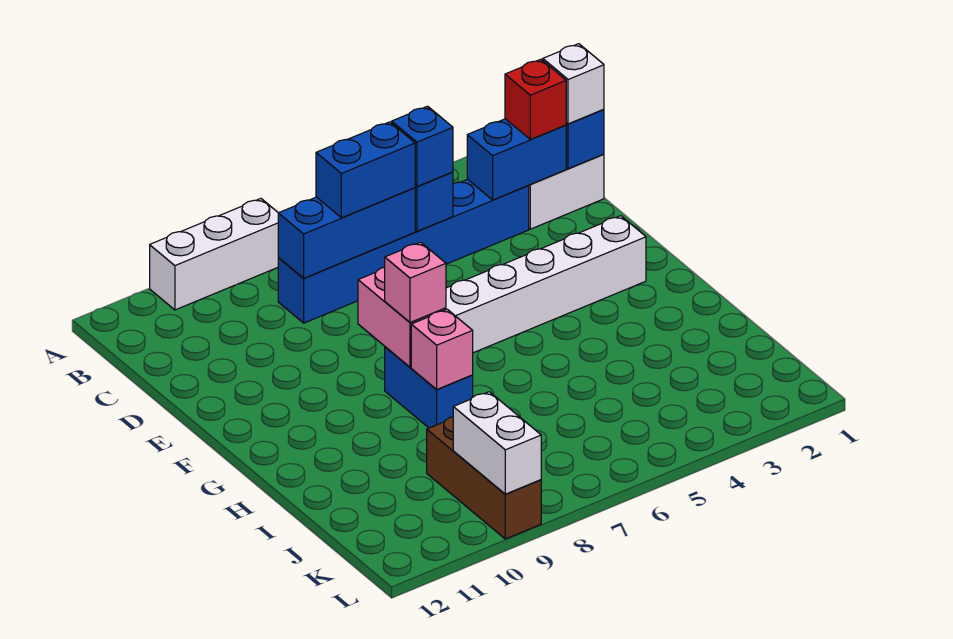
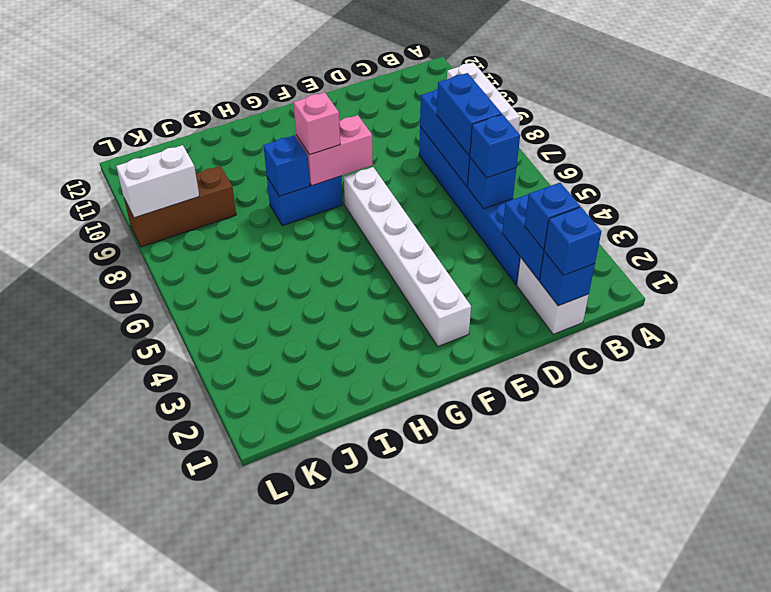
white 1x1 brick [543,44,604,124] -> blue 1x1 brick [544,207,601,275]
red 1x1 brick [505,59,566,139] -> blue 1x1 brick [524,183,580,250]
pink 1x1 brick [411,309,473,390] -> blue 1x1 brick [264,135,310,196]

